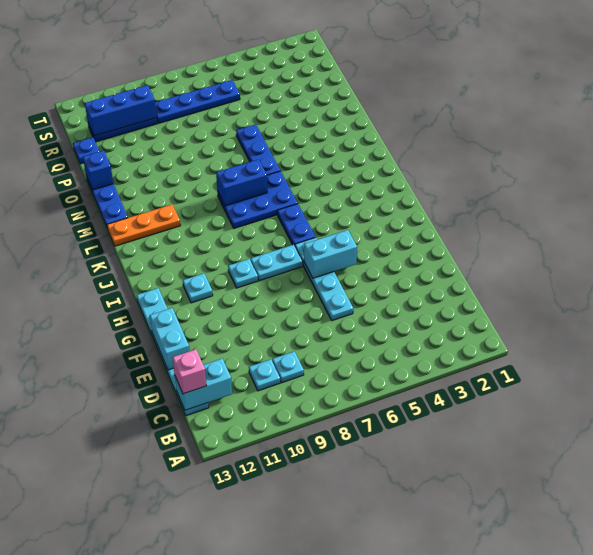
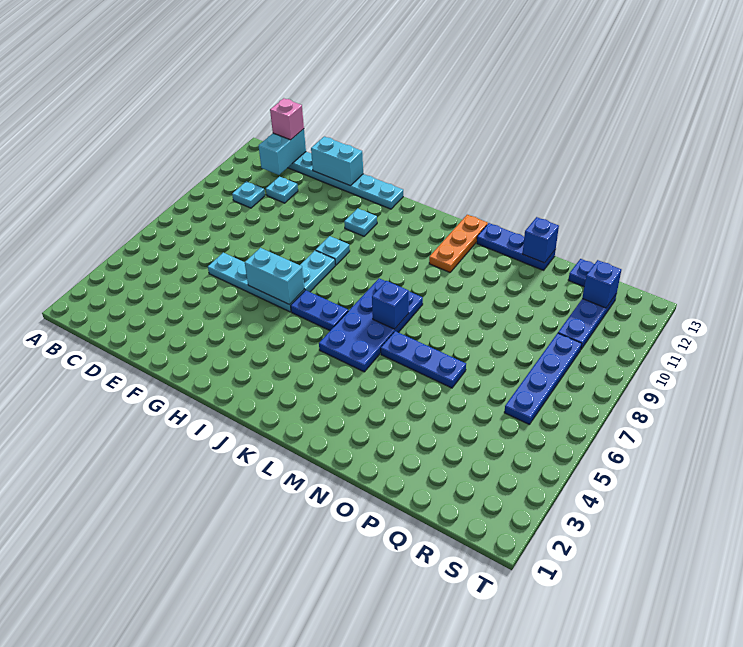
cyan 1x1 plate [272,351,304,383] -> cyan 1x1 plate moved to [266,177,298,203]
cyan 1x2 brick [304,230,357,278] -> cyan 1x2 brick turned to [245,248,304,305]
blue 2x3 plate [217,171,298,228] -> blue 2x4 plate [319,278,423,372]
blue 1x2 brick [216,159,267,206] -> blue 1x1 brick [372,281,409,329]
blue 1x3 brick [85,85,157,136] -> blue 1x1 brick [582,260,621,308]

